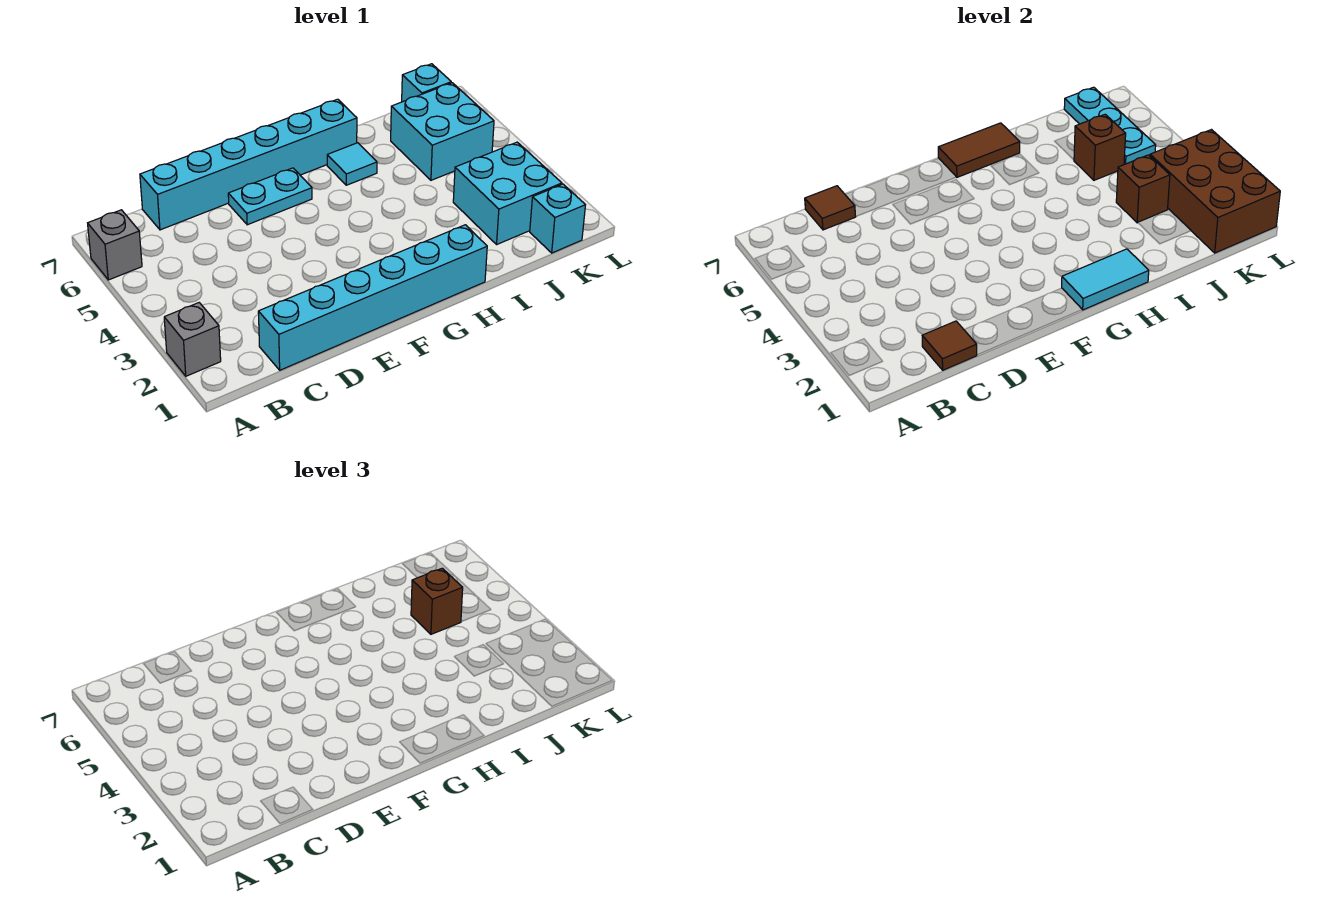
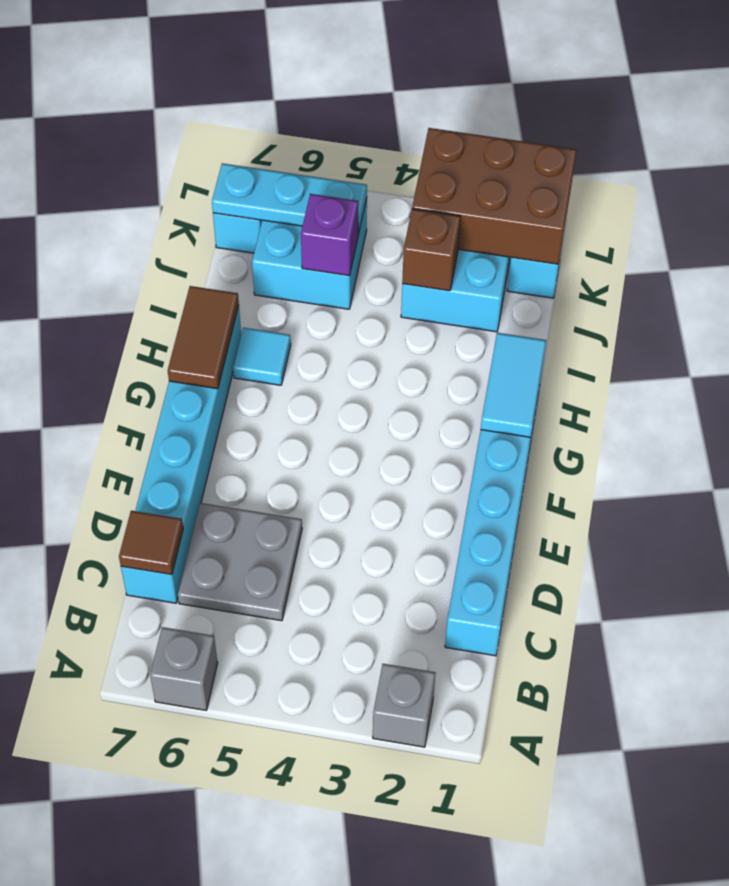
brown 1x1 tile [922,321,977,370] -> none
none -> grey 2x2 plate [178,503,302,621]
cyan 1x2 plate [228,168,312,225] -> none
brown 1x1 brick [1074,114,1126,180] -> purple 1x1 brick [301,194,358,276]
brown 1x1 brick [411,568,463,634] -> none

